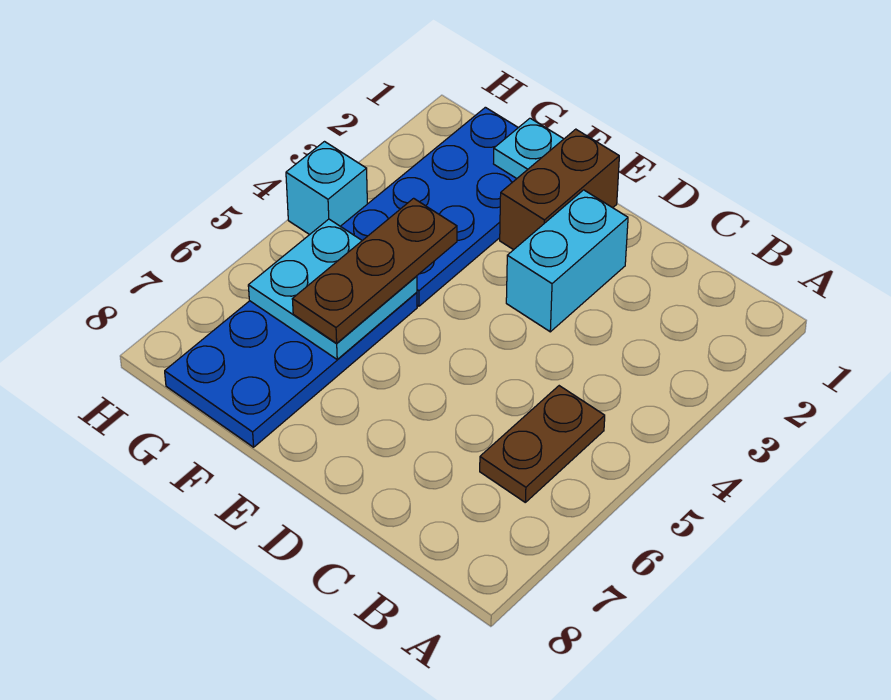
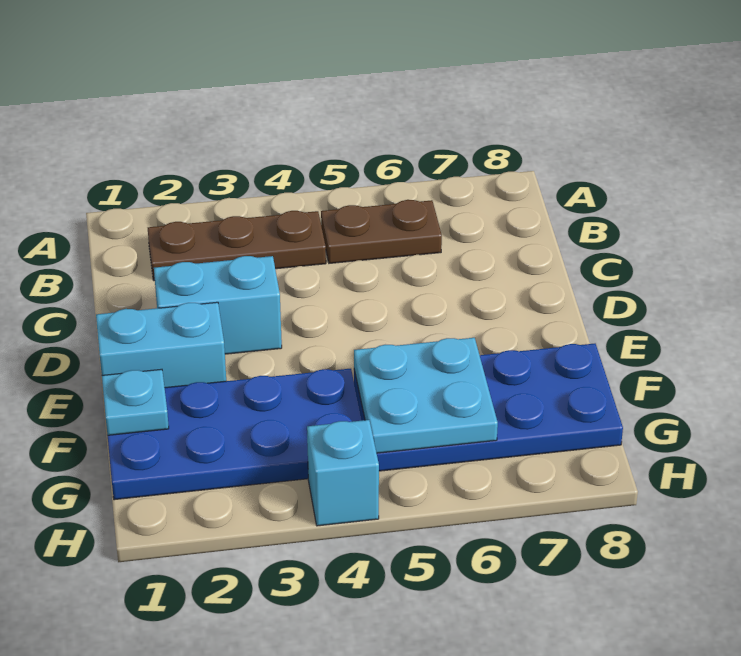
brown 1x2 brick [500,129,619,250] -> cyan 1x2 brick [96,302,226,388]
brown 1x3 plate [292,198,457,343] -> brown 1x3 plate moved to [148,211,326,281]

